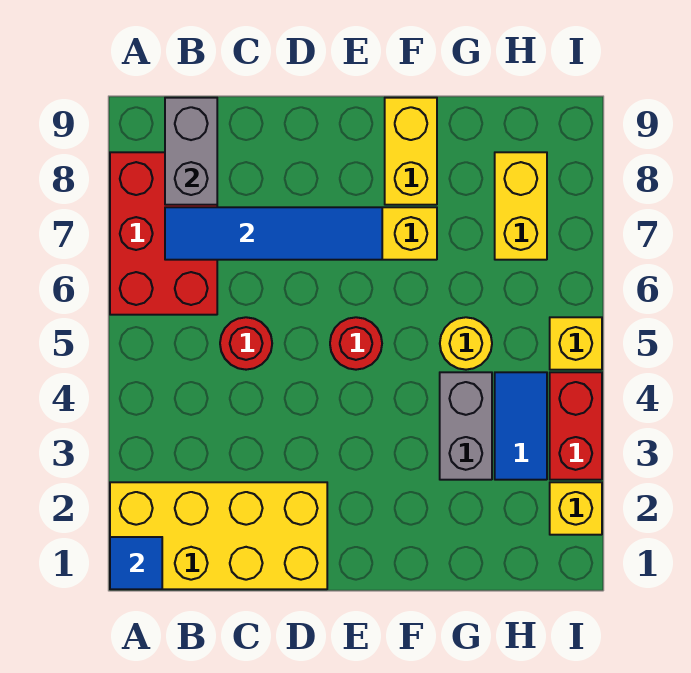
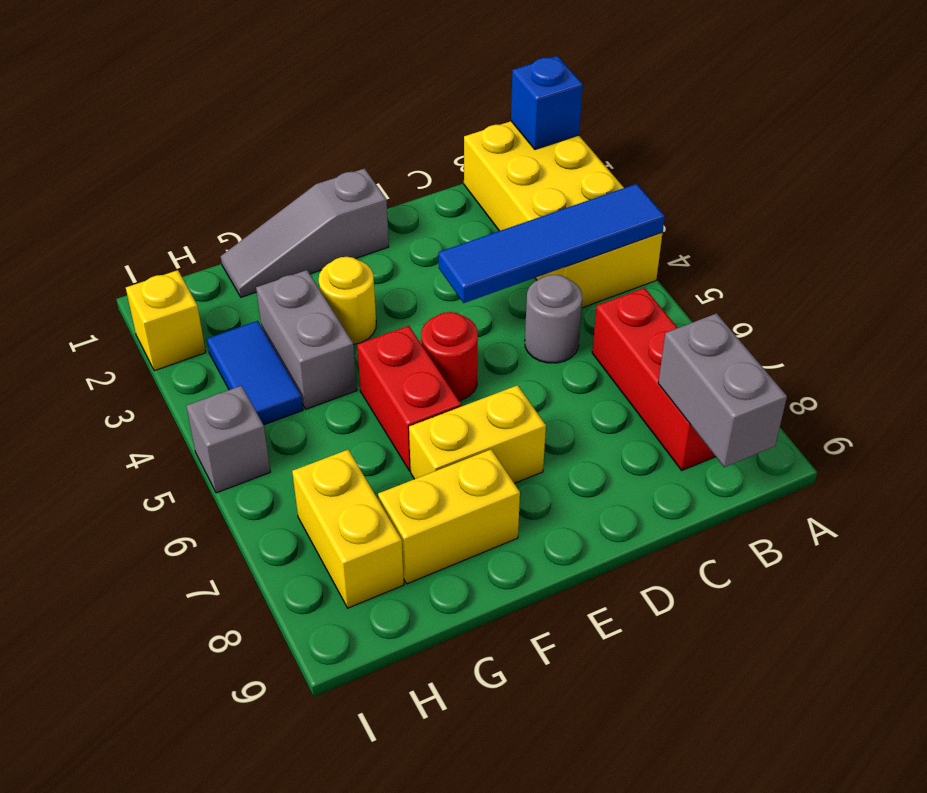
yellow 2x4 brick [110,482,327,589] -> yellow 2x4 brick turned to [464,121,662,308]
blue 1x1 tile [110,537,162,589] -> blue 1x1 brick [511,56,583,149]
red 2x3 brick [110,152,217,315] -> red 1x3 brick [592,288,716,470]
blue 1x4 tile [165,207,382,260] -> blue 1x4 tile moved to [439,184,665,303]
red 1x1 round brick [220,317,272,370] -> grey 1x1 round brick [525,275,582,363]
none -> grey 1x3 slope [221,168,389,297]
yellow 1x2 brick [385,98,437,205] -> yellow 1x2 brick turned to [378,449,520,584]
yellow 1x1 round brick [440,317,492,370] -> yellow 1x1 round brick moved to [319,257,376,344]
red 1x2 brick [550,372,602,480] -> red 1x2 brick moved to [357,326,461,471]
yellow 1x1 brick [550,317,602,370] -> grey 1x1 brick [186,386,270,493]

